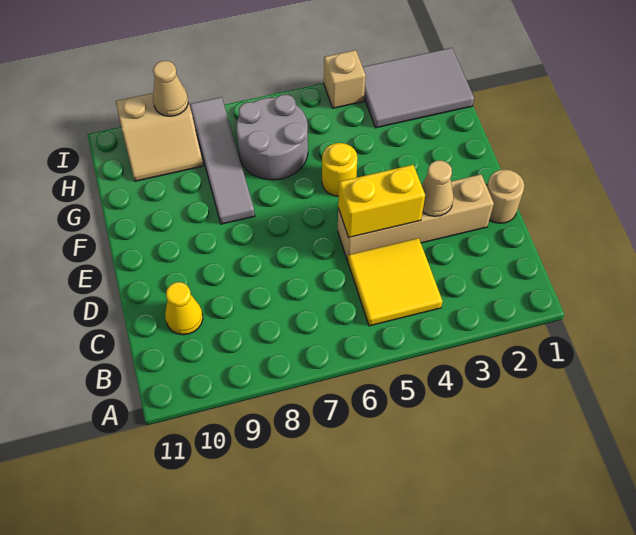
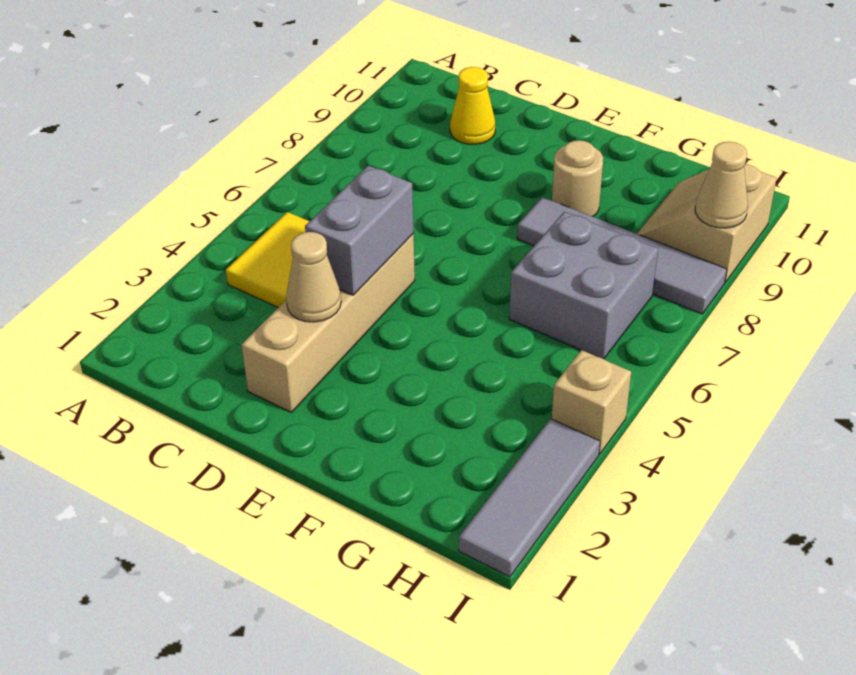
tan 1x1 round brick [487,169,524,223] -> tan 1x1 round brick moved to [552,140,603,217]
yellow 1x2 brick [338,165,425,237] -> grey 1x2 brick [305,166,414,295]
yellow 1x1 round brick [322,143,357,196] -> none
grey 2x2 round brick [236,95,308,180] -> grey 2x2 brick [509,212,658,359]
grey 2x3 tile [363,48,474,128] -> grey 1x3 tile [459,419,600,577]

